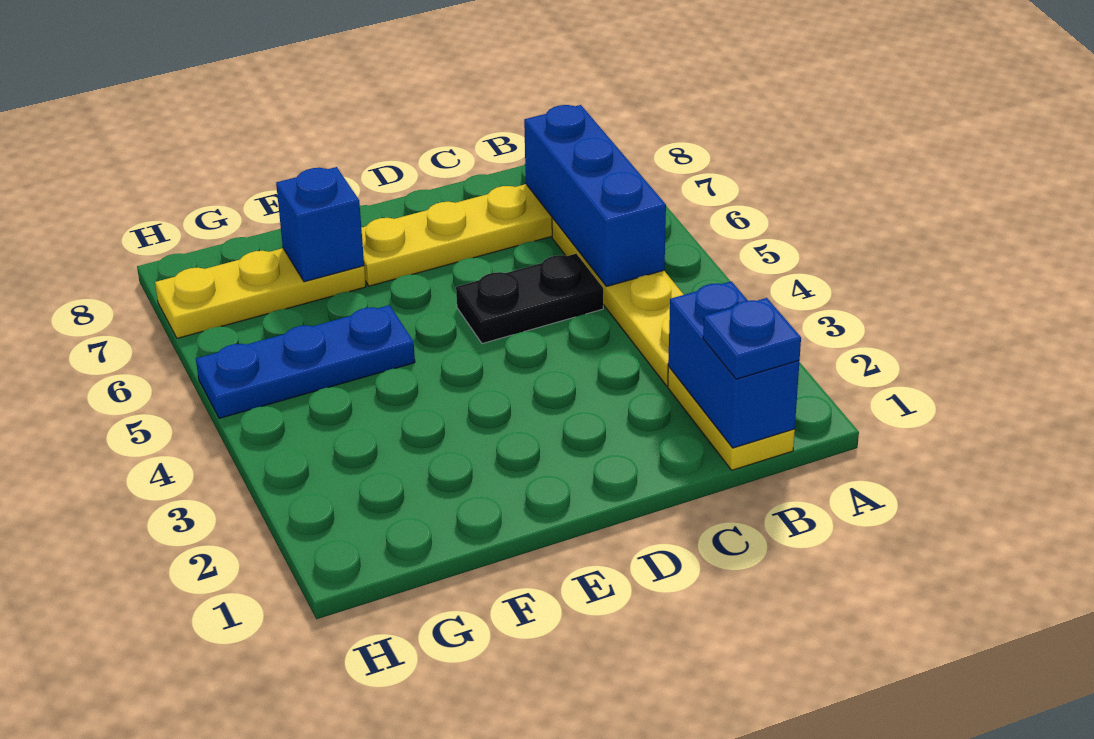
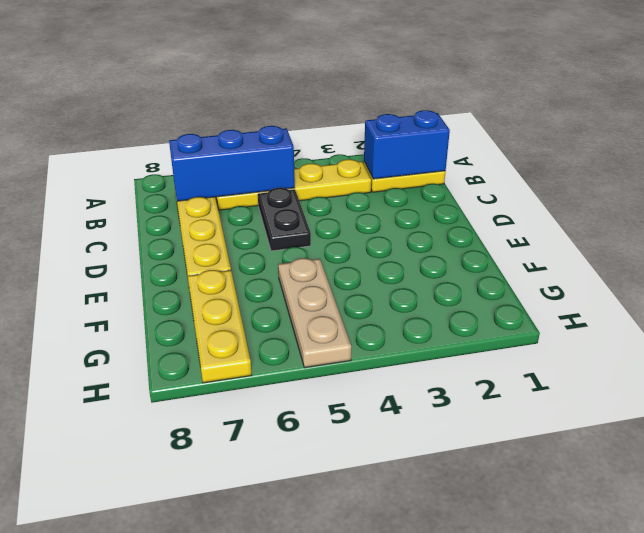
blue 1x1 plate [703,298,801,379] -> none
blue 1x3 plate [196,305,415,418] -> tan 1x3 plate [278,258,351,368]
blue 1x1 brick [276,167,364,282] -> none

